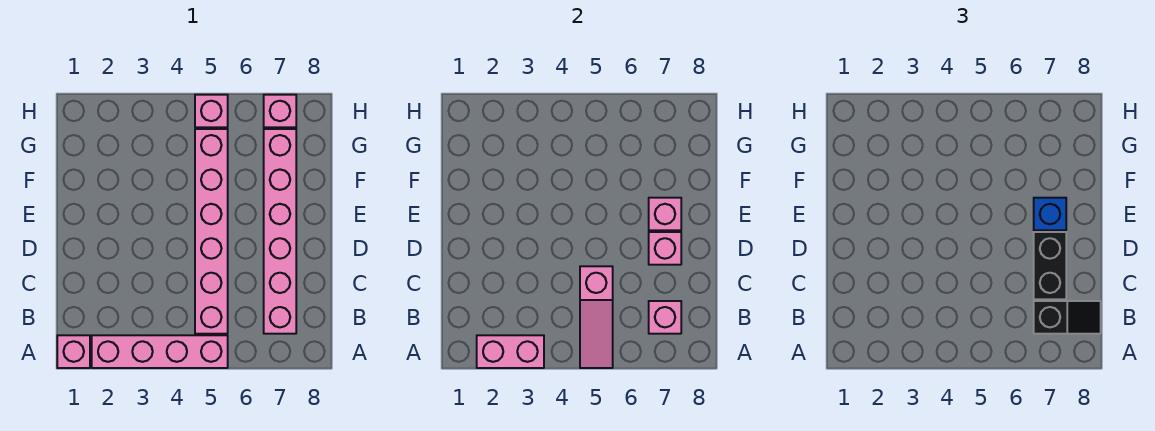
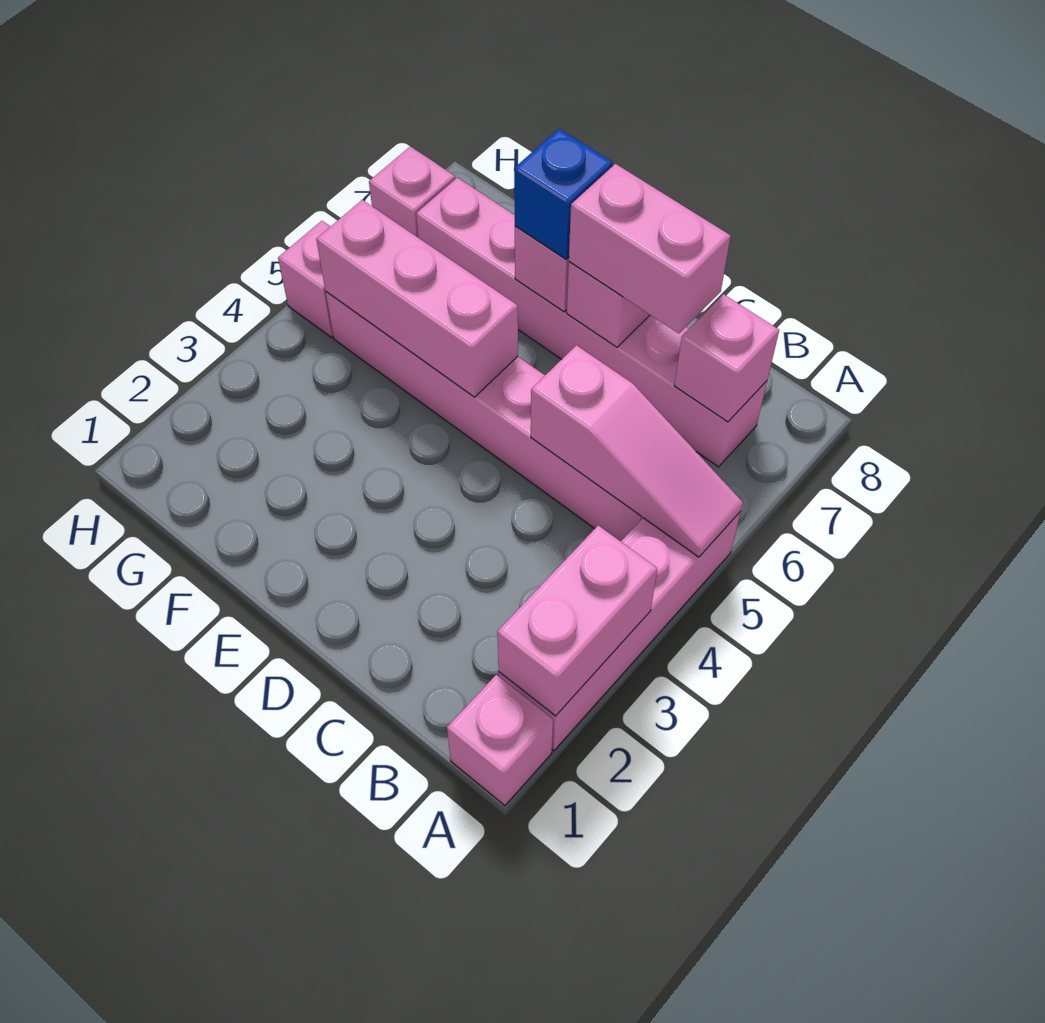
black 1x2 slope [1034,301,1101,334] -> none
black 1x2 brick [1034,232,1066,299] -> pink 1x2 brick [569,164,731,333]
none -> pink 1x3 brick [316,200,518,397]

